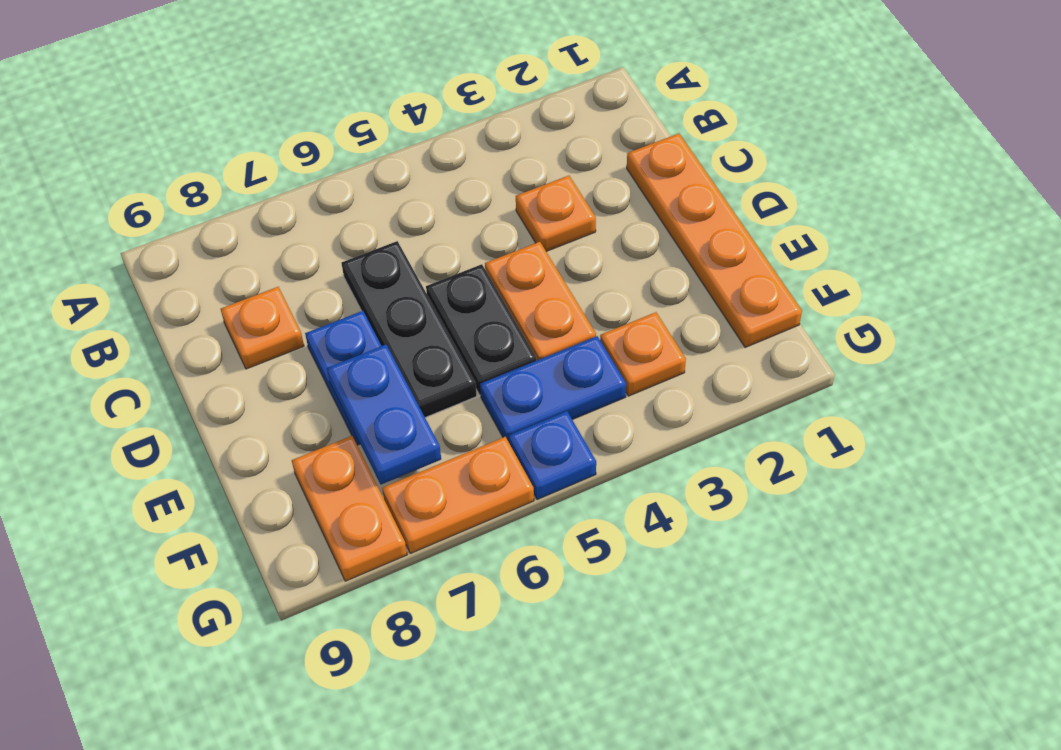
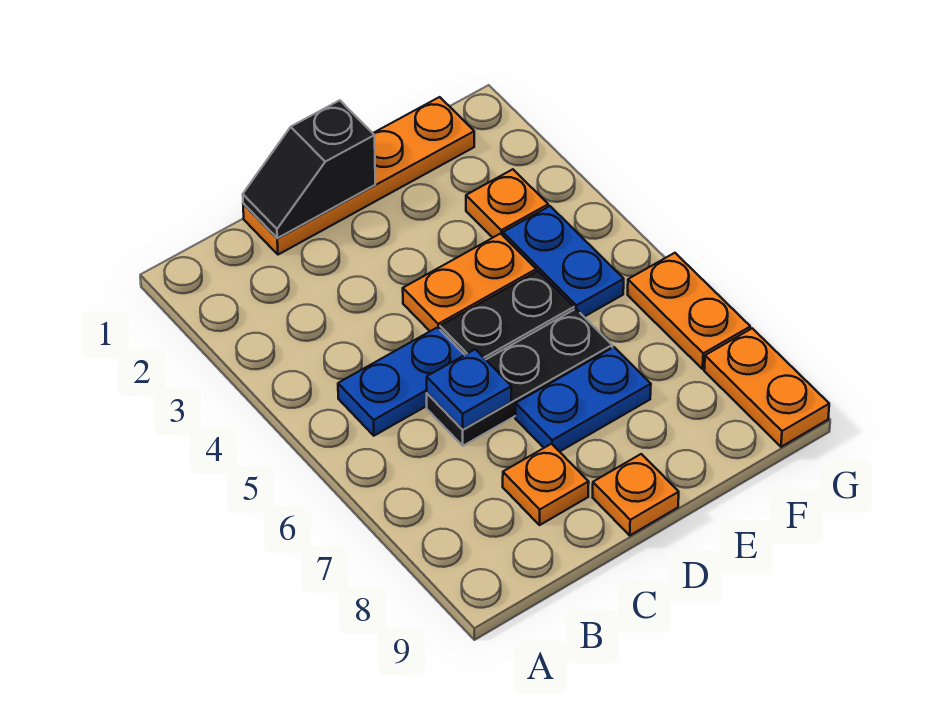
none -> black 1x2 slope [243,100,375,238]
orange 1x1 plate [516,176,596,251] -> orange 1x1 plate moved to [593,454,679,535]
blue 1x2 plate [327,345,441,484] -> blue 1x2 plate moved to [338,327,464,436]
orange 1x2 plate [292,436,407,581] -> orange 1x2 plate turned to [704,328,829,447]
blue 1x1 plate [509,411,596,500] -> blue 1x1 plate moved to [427,349,511,429]

